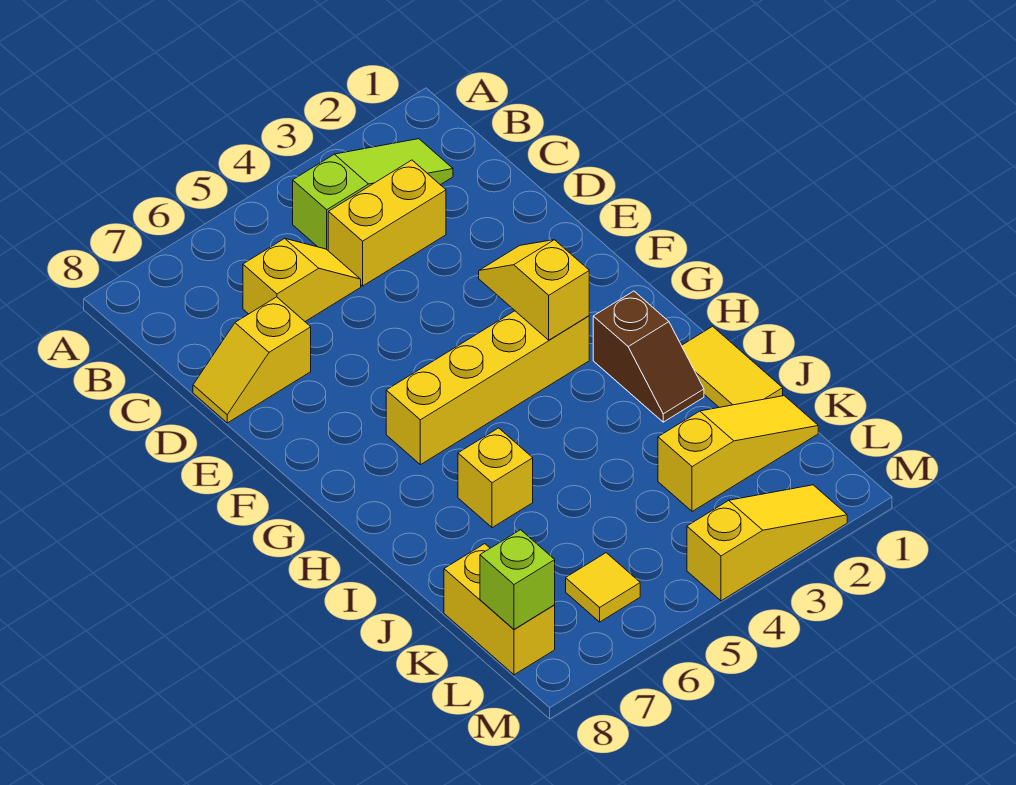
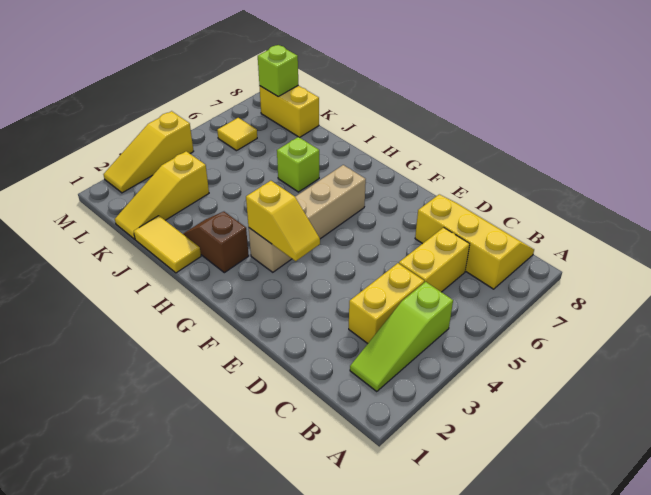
yellow 1x2 slope [243,238,361,321] -> yellow 1x2 brick [399,227,470,292]
yellow 1x2 slope [193,297,311,423] -> yellow 2x3 slope [415,194,534,289]
yellow 1x4 brick [386,311,589,465] -> tan 1x4 brick [249,165,366,272]
yellow 1x1 brick [458,428,533,528] -> lime 1x1 brick [277,137,319,192]

